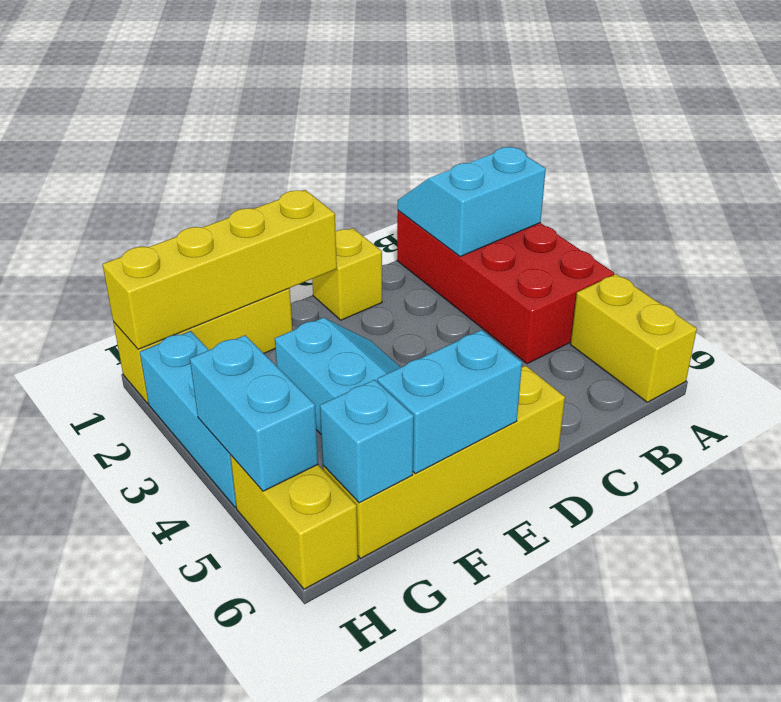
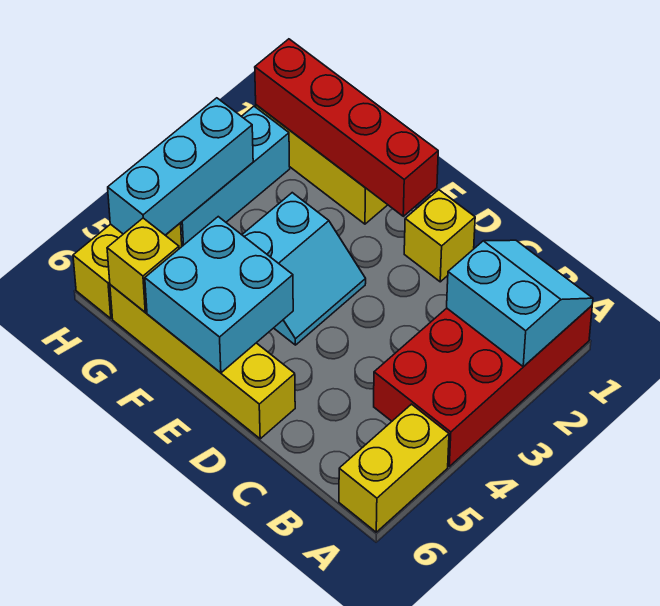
yellow 1x4 brick [103,190,337,349] -> red 1x4 brick [255,39,438,216]
cyan 1x2 brick [377,330,522,474] -> cyan 2x2 brick [145,217,293,373]
cyan 1x1 brick [320,380,414,503] -> yellow 1x1 brick [107,218,179,312]
cyan 1x2 brick [190,335,318,491] -> cyan 1x3 brick [108,98,253,235]

